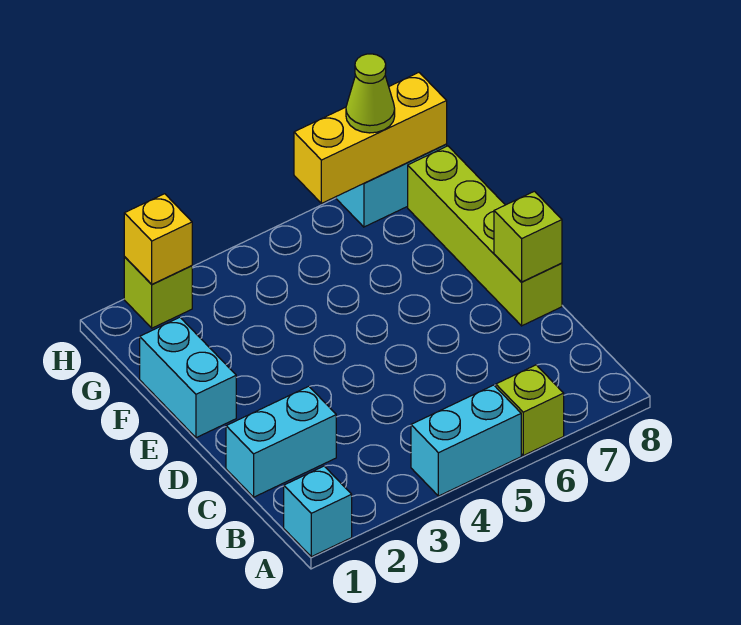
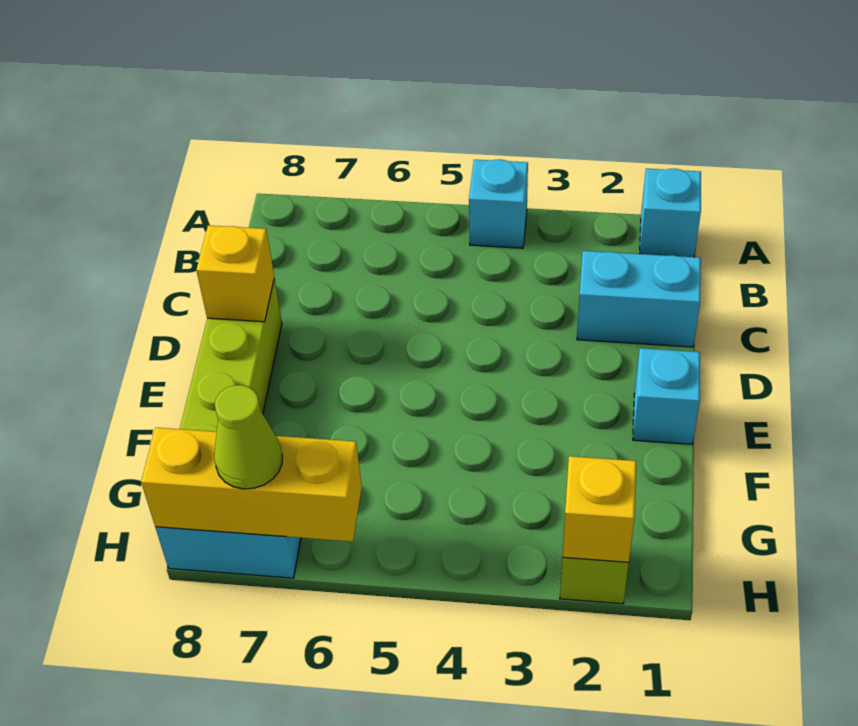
cyan 1x2 brick [411,385,521,496] -> cyan 1x1 brick [469,159,528,248]
lime 1x1 brick [496,365,564,456] -> none
lime 1x1 brick [494,191,562,282] -> yellow 1x1 brick [196,225,274,322]
cyan 1x2 brick [140,317,236,438] -> cyan 1x1 brick [633,348,700,444]

